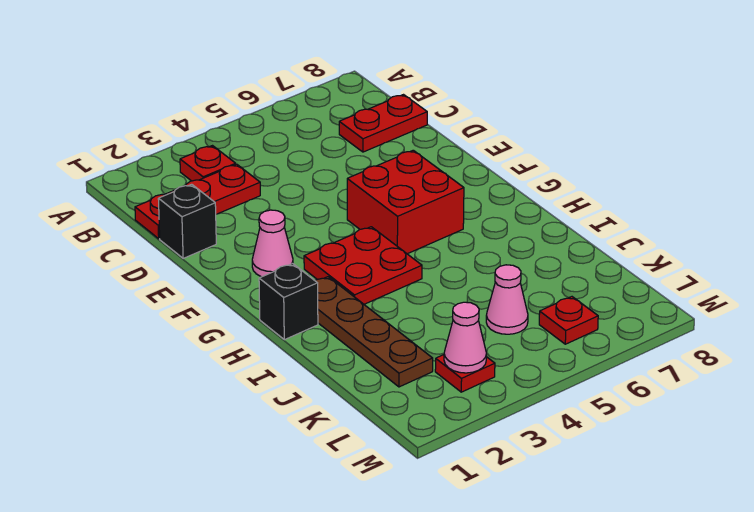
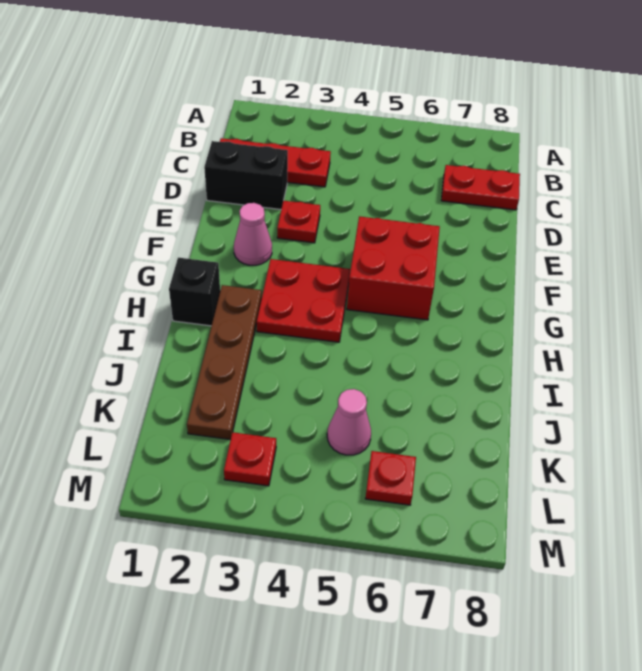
red 1x1 plate [180,146,236,181] -> red 1x1 plate moved to [277,201,320,243]
black 1x1 brick [158,184,216,258] -> black 1x2 brick [204,141,288,210]
pink 1x1 cone [444,302,486,373] -> none

